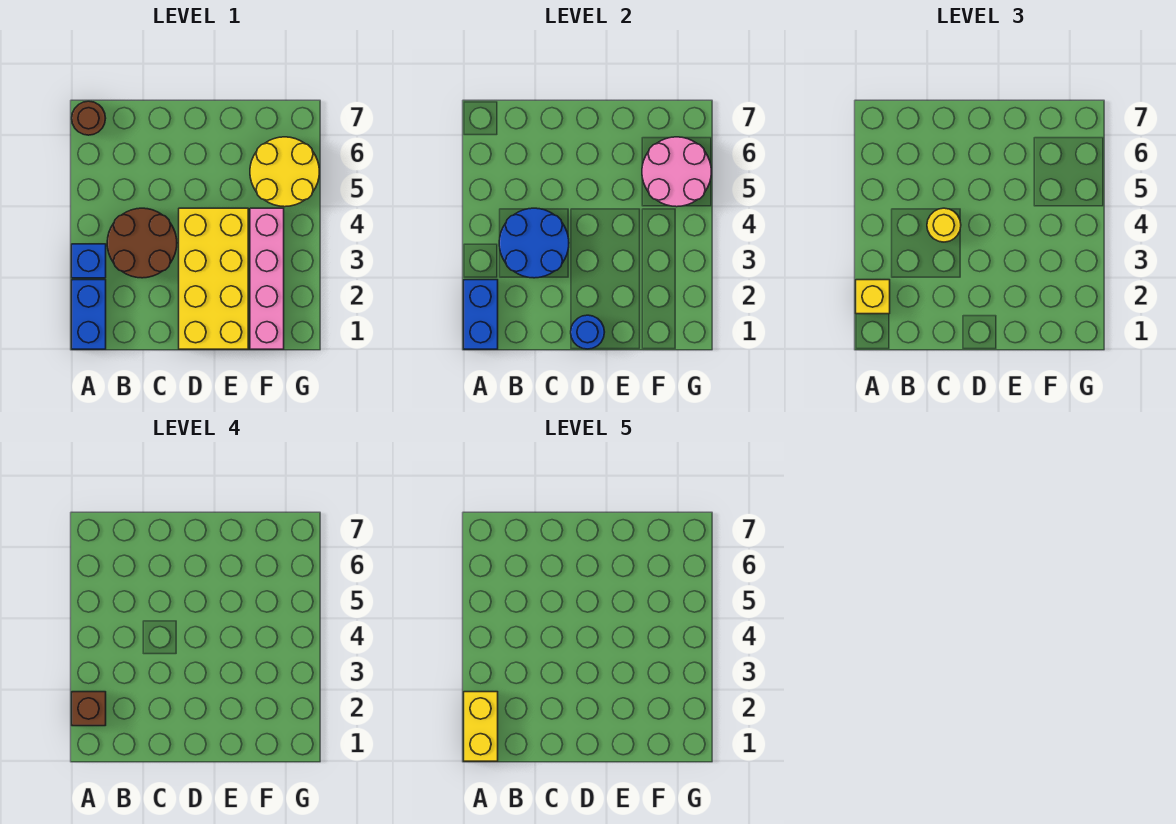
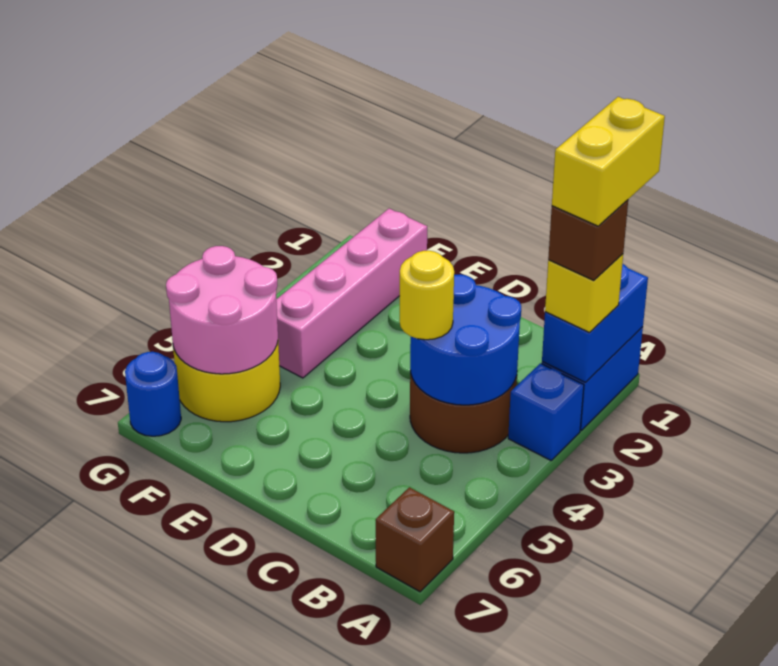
brown 1x1 round brick [72,101,106,135] -> brown 1x1 brick [376,487,454,592]
yellow 2x4 brick [179,208,248,349] -> none
blue 1x1 round brick [571,315,604,349] -> blue 1x1 round brick moved to [125,352,181,436]

